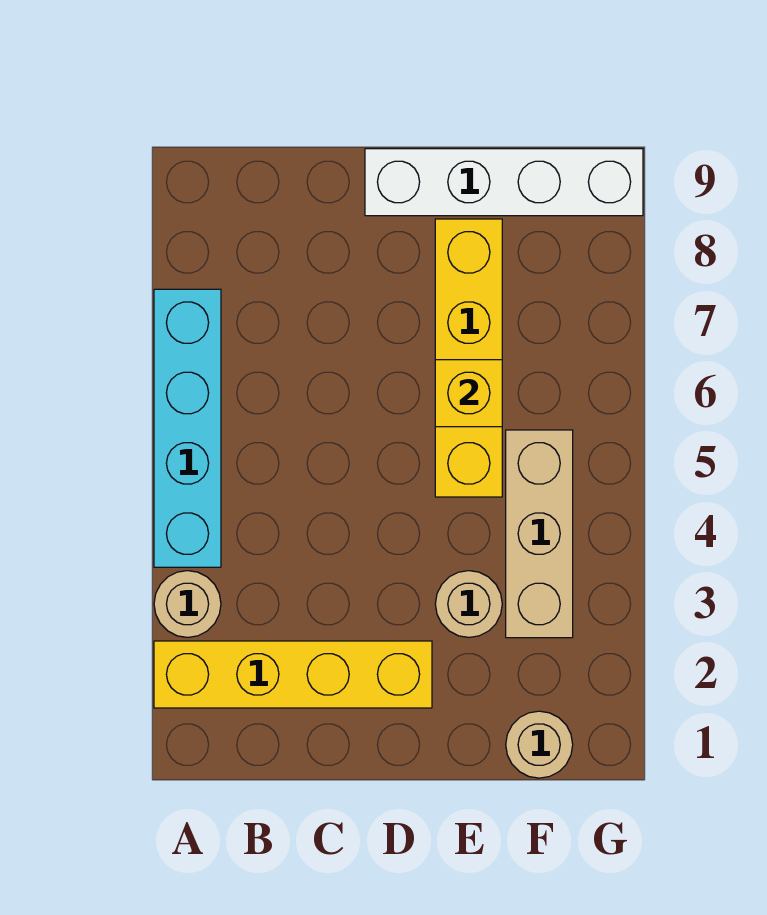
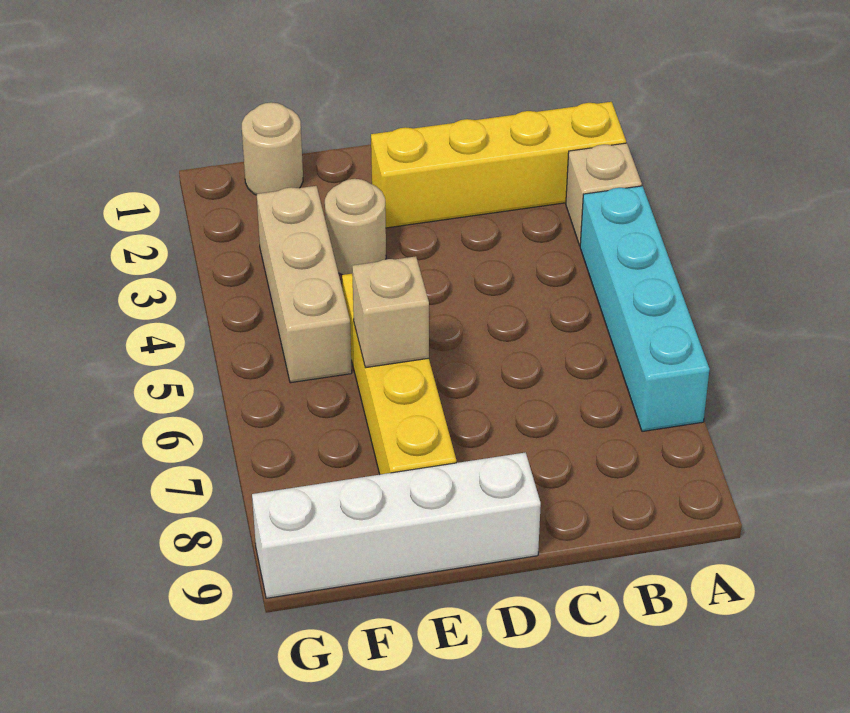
tan 1x1 round brick [154,571,221,637] -> tan 1x1 brick [566,143,642,245]
yellow 1x1 brick [435,360,502,427] -> tan 1x1 brick [352,256,429,368]

